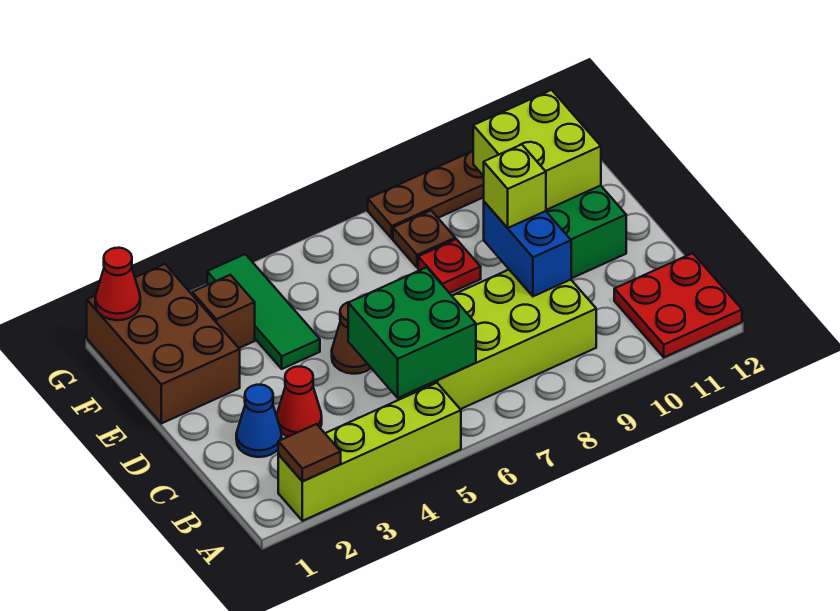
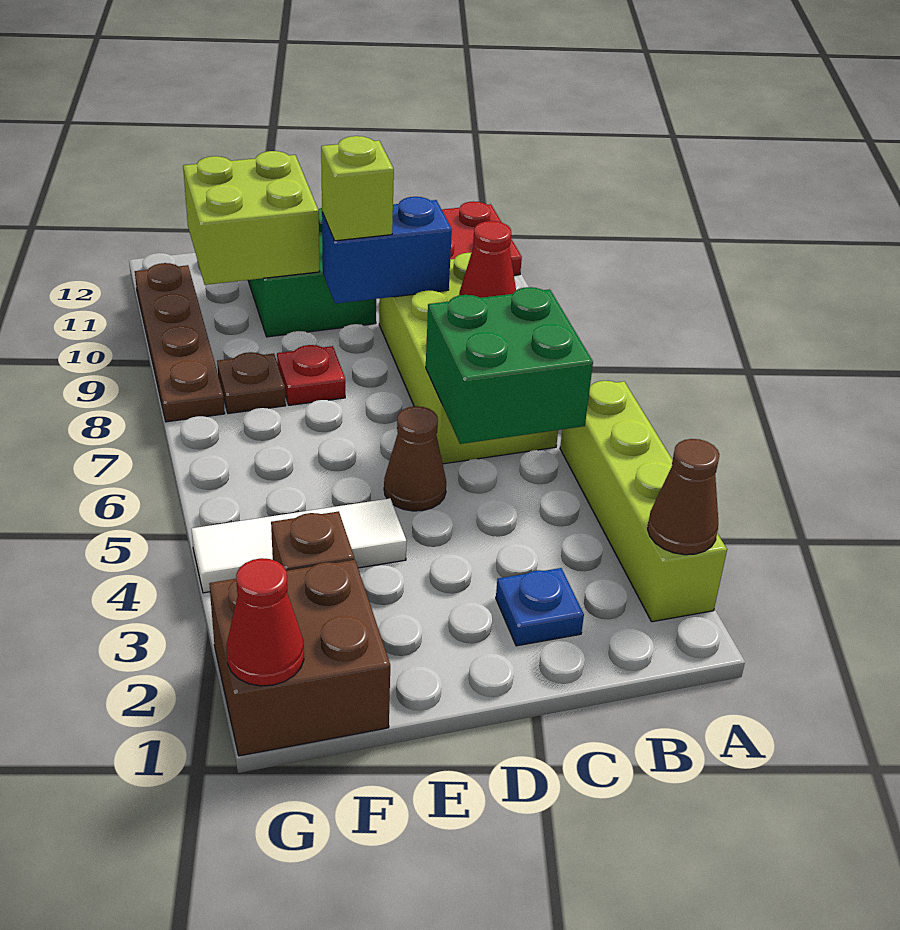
brown 1x1 tile [278,424,341,481] -> brown 1x1 cone [648,439,719,555]
blue 1x1 cone [236,385,282,457] -> blue 1x1 plate [496,568,584,646]
red 1x1 cone [277,366,322,437] -> red 1x1 cone moved to [459,221,516,298]
brown 2x3 brick [87,264,240,423] -> brown 2x2 brick [209,560,390,756]
green 1x3 tile [207,254,320,369] -> white 1x3 tile [191,498,406,593]

